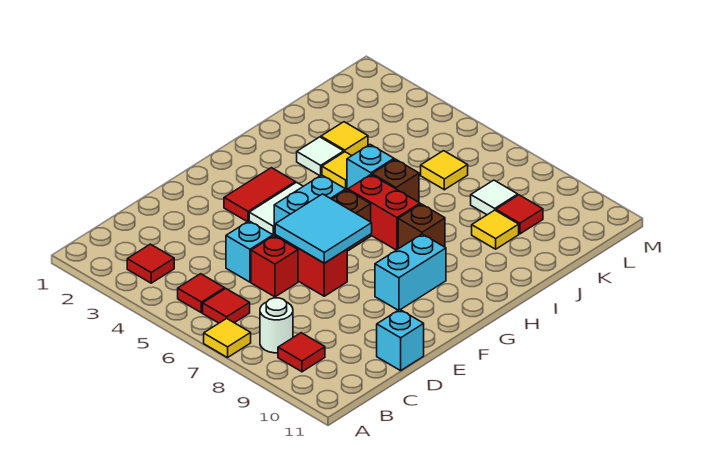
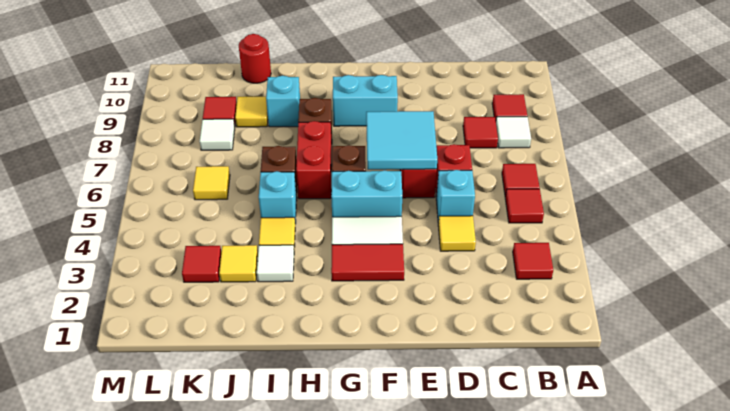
yellow 1x1 tile [204,319,251,358] -> yellow 1x1 tile moved to [438,216,476,251]
white 1x1 round brick [260,298,293,353] -> white 1x1 tile [496,117,531,148]
none -> red 1x1 tile [463,117,498,148]
cyan 1x1 brick [377,310,424,371] -> cyan 1x1 brick moved to [266,76,300,127]
none -> red 1x1 round brick [239,34,271,83]
none -> red 1x1 tile [182,246,221,282]

